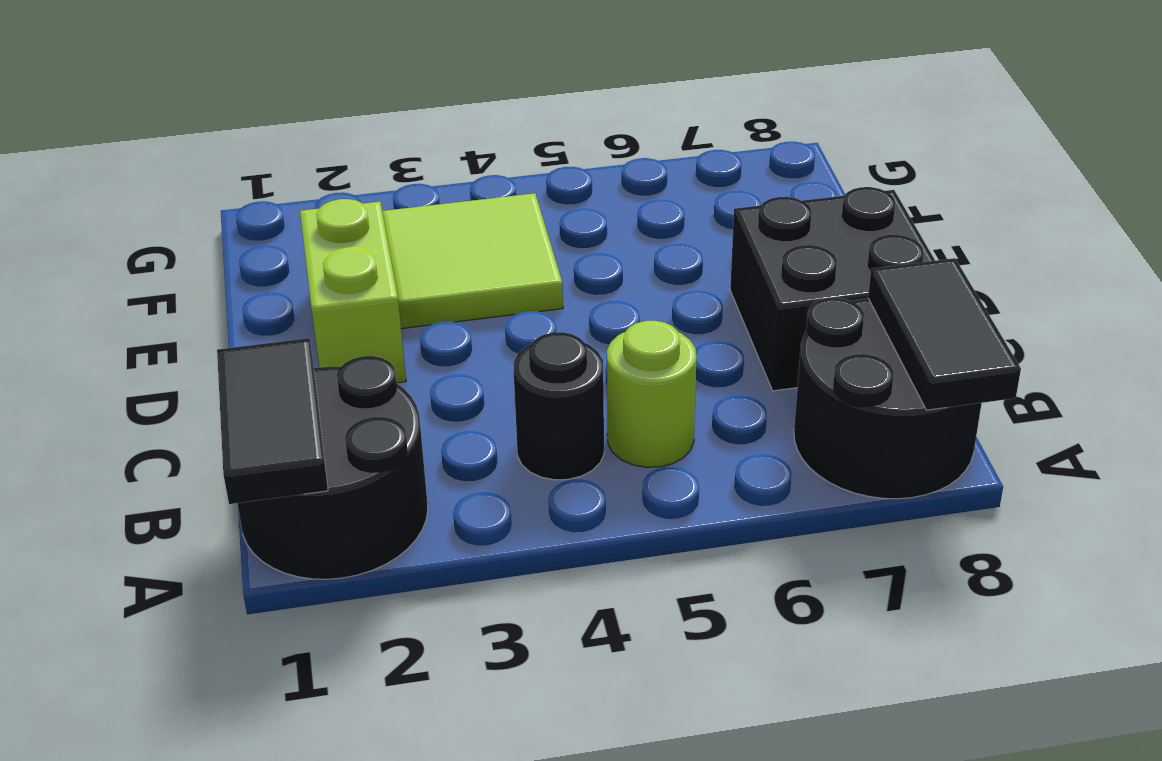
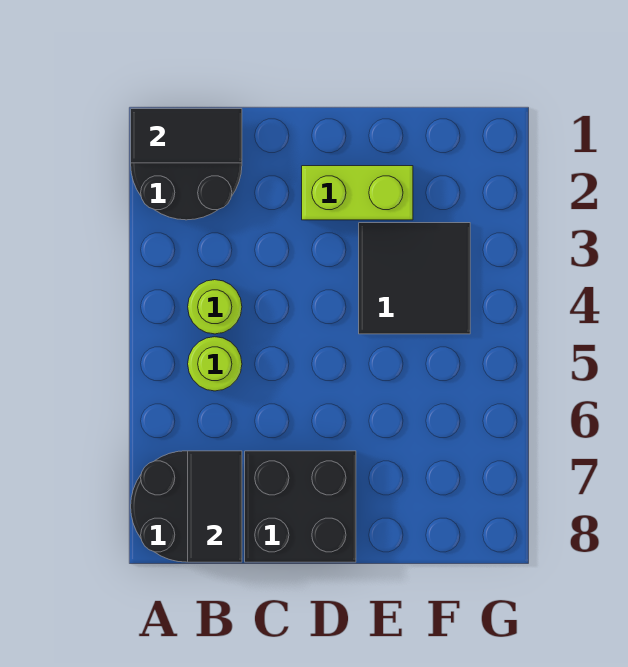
black 1x2 tile [868,258,1021,410] -> black 1x2 tile turned to [188,451,242,562]
black 1x1 round brick [513,332,604,480] -> lime 1x1 round brick [188,280,242,334]
lime 2x2 tile [382,193,563,329] -> black 2x2 tile [359,223,470,334]

